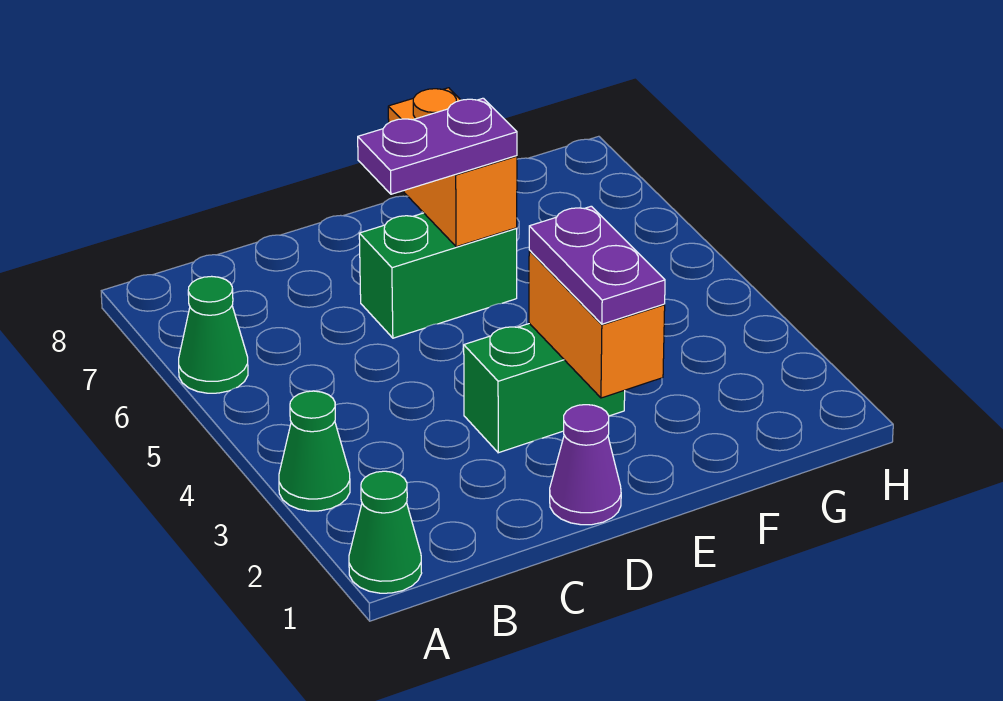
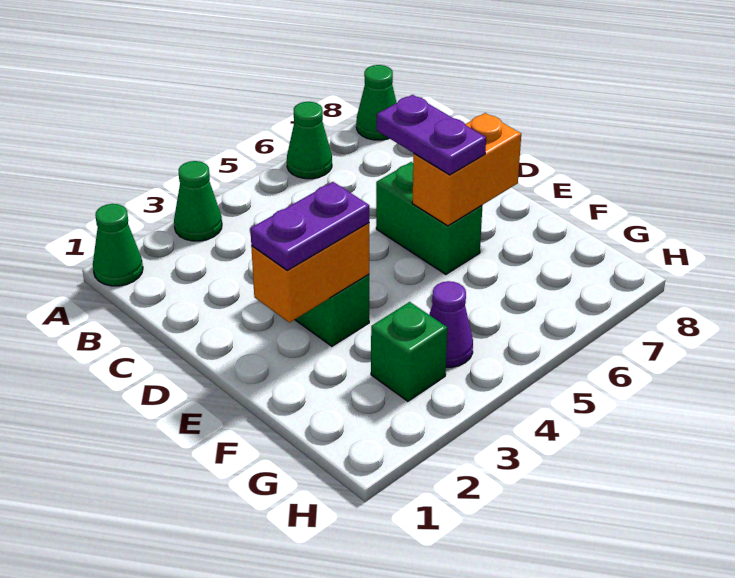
none -> green 1x1 cone [356,65,397,140]
purple 1x1 cone [550,405,621,525] -> purple 1x1 cone moved to [429,281,473,367]
none -> green 1x1 brick [371,302,447,401]

